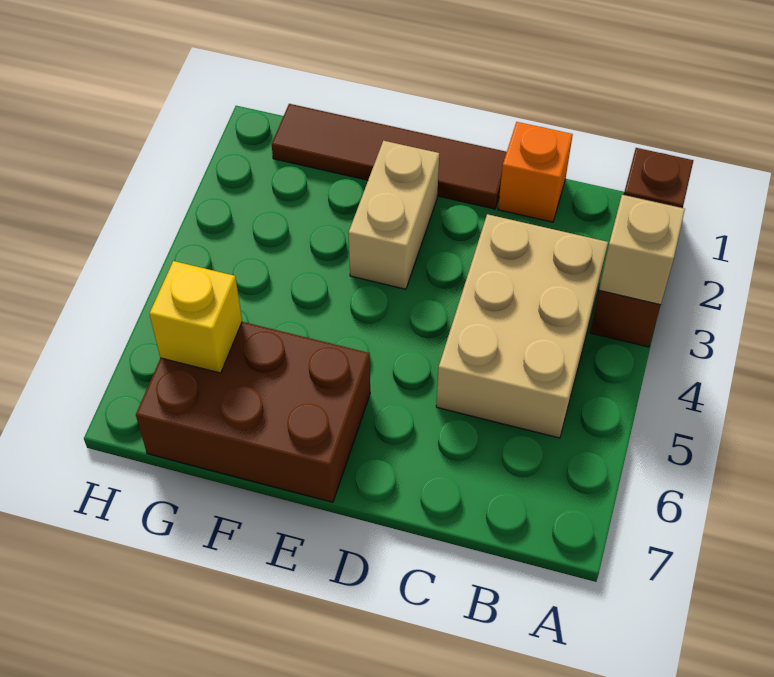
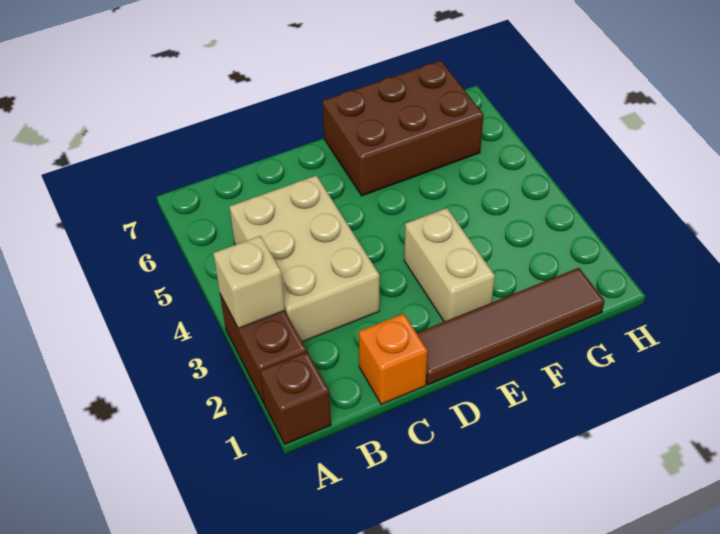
yellow 1x1 brick [149,261,242,373] -> none

